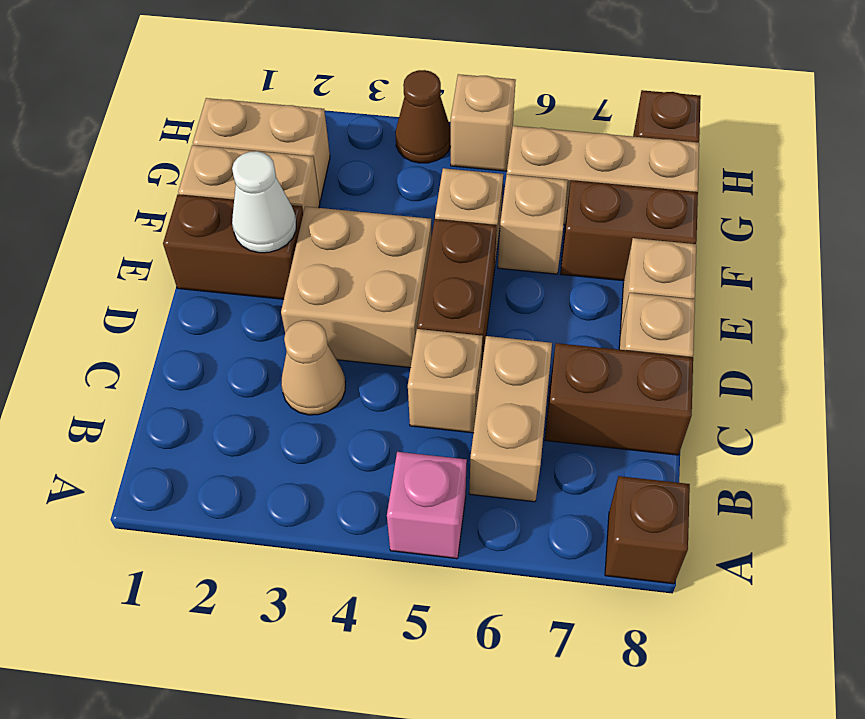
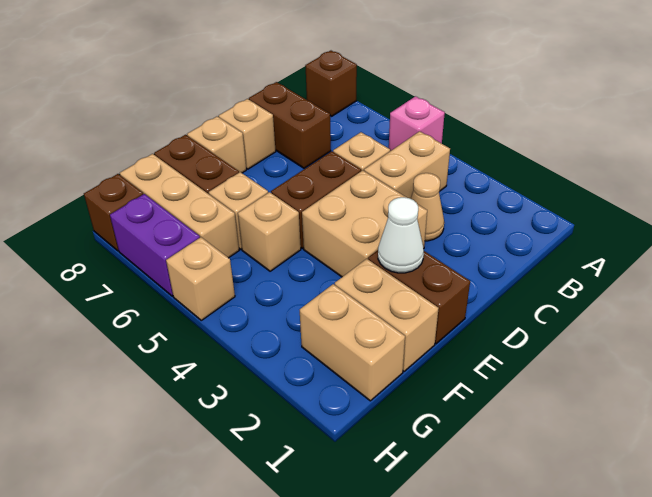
tan 1x2 brick [469,336,552,502] -> tan 1x2 brick moved to [364,131,450,199]
brown 1x1 cone [395,70,451,163] -> none
none -> purple 1x2 brick [110,194,200,296]

